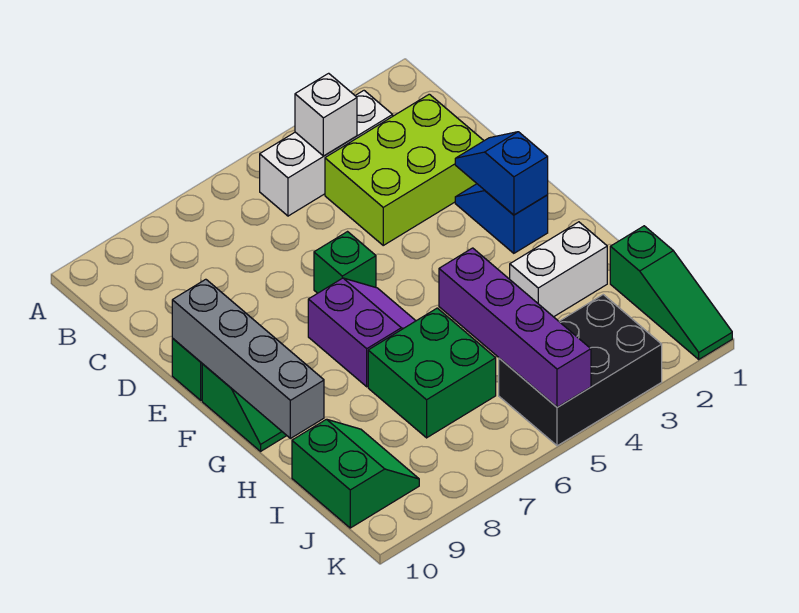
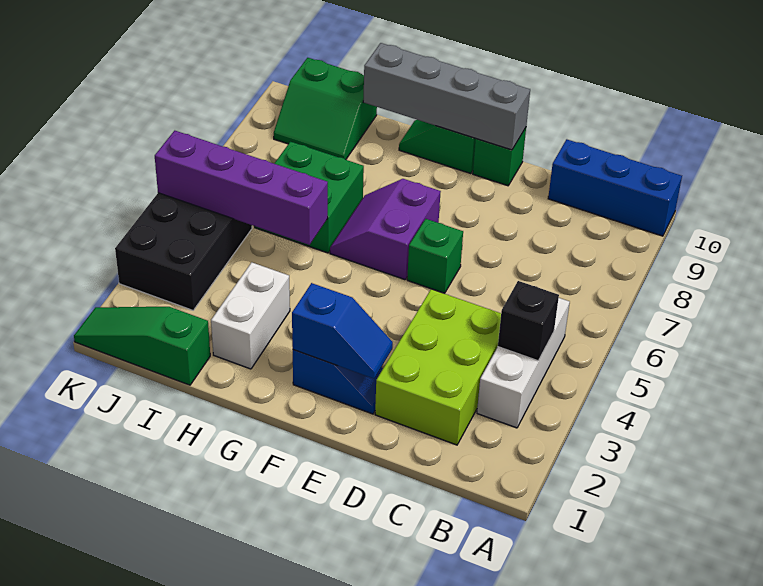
none -> blue 1x3 brick [548,139,682,236]
white 1x1 brick [295,73,357,156] -> black 1x1 brick [498,281,559,361]
purple 2x2 slope [308,278,416,387] -> purple 2x2 slope turned to [330,179,441,280]

